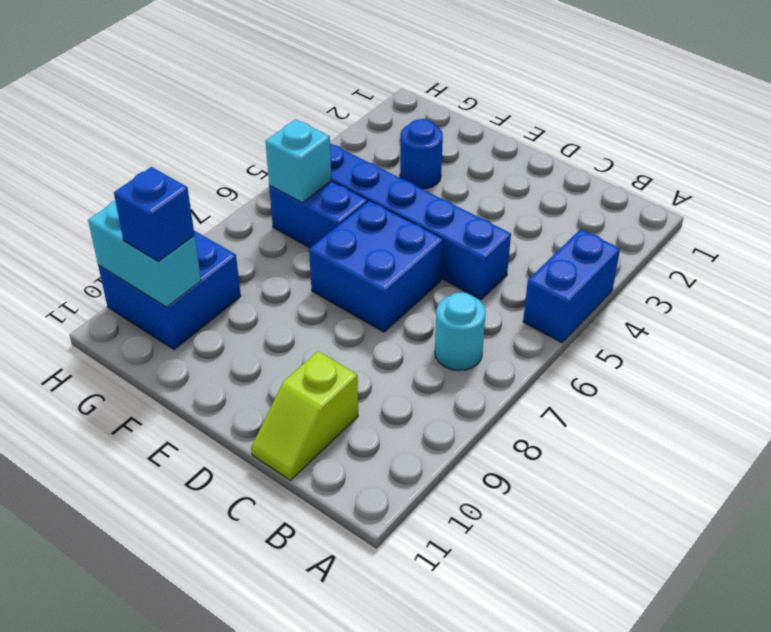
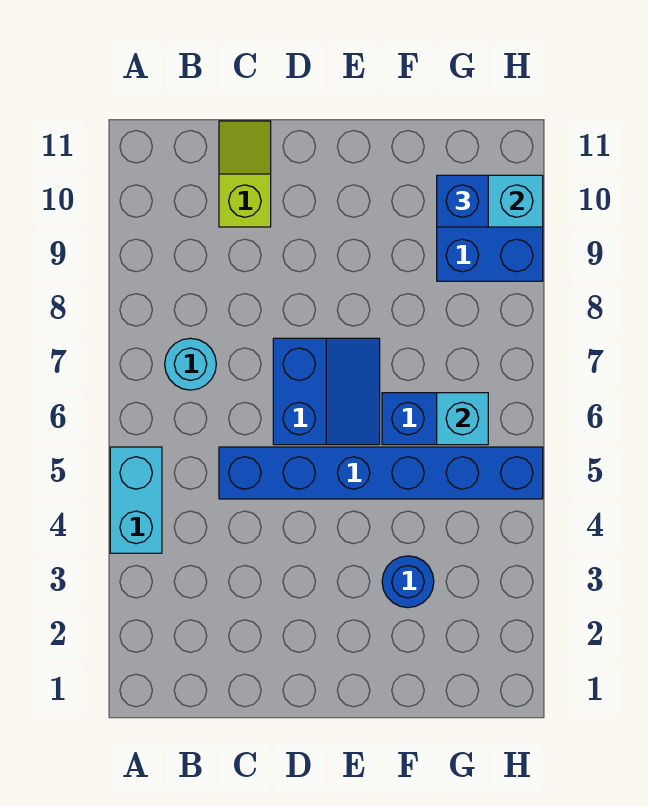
blue 1x2 brick [523,229,620,343] -> cyan 1x2 brick [110,447,162,553]
blue 2x2 brick [309,201,443,332] -> blue 2x2 slope [273,338,380,445]

